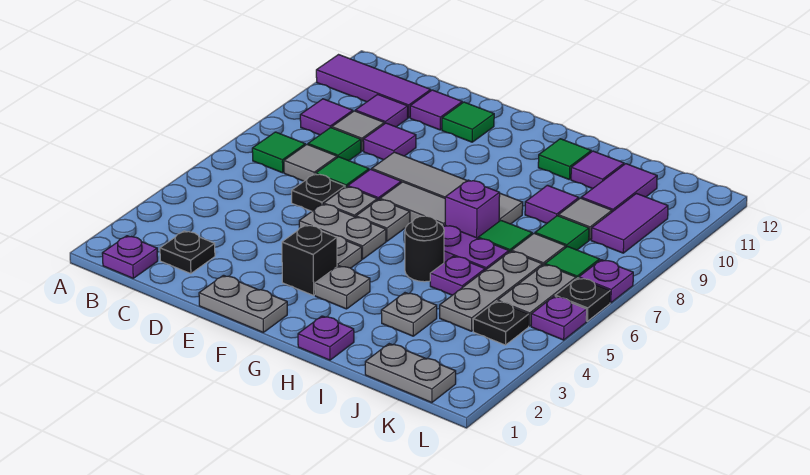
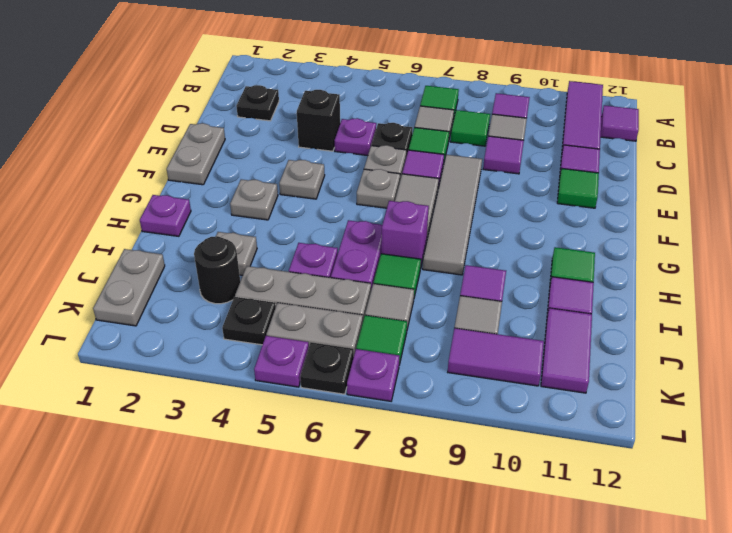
purple 1x1 plate [102,236,158,278] -> purple 1x1 plate moved to [335,118,376,156]
purple 1x1 tile [355,94,408,127] -> purple 1x1 tile moved to [601,105,639,141]
grey 1x2 plate [299,204,386,259] -> none
black 1x1 brick [282,225,337,295] -> black 1x1 brick moved to [297,90,340,151]
black 1x1 round brick [405,216,444,282] -> black 1x1 round brick moved to [194,236,240,304]
green 1x1 tile [535,216,589,250] -> none
purple 1x2 tile [581,164,657,212] -> purple 1x2 tile turned to [541,308,592,393]

